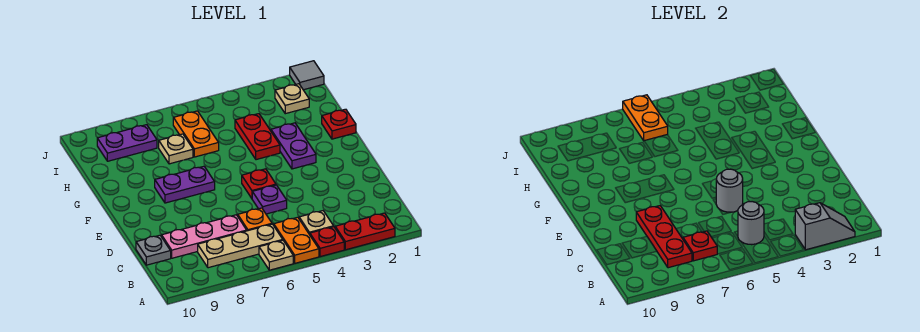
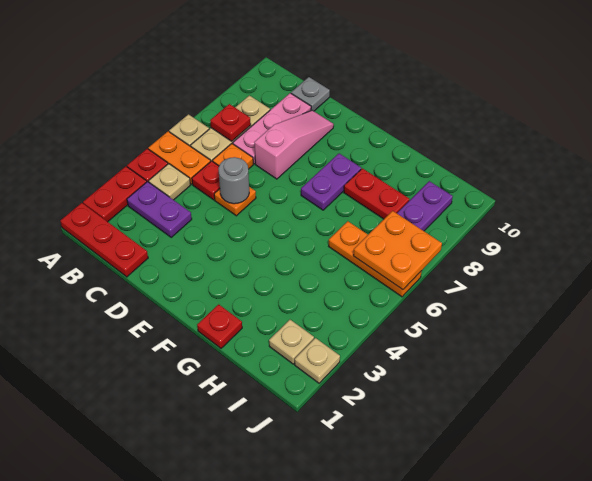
grey 1x2 slope [795,203,855,250] -> none
grey 1x1 round brick [738,202,764,245] -> none
red 1x3 plate [636,206,692,268] -> red 1x3 plate moved to [60,203,148,277]
purple 1x1 plate [252,185,287,214] -> orange 1x1 plate [214,187,256,216]
none -> pink 1x3 slope [254,110,334,179]
red 1x1 plate [242,169,276,198] -> red 1x1 plate moved to [192,161,220,200]
purple 1x2 plate [271,123,316,169] -> purple 1x2 plate moved to [127,181,192,237]
red 1x2 plate [235,114,280,160] -> red 1x2 plate moved to [344,168,409,219]
orange 1x2 plate [173,111,219,157] -> orange 1x3 plate [329,221,422,297]
tan 1x1 plate [159,134,193,164] -> tan 1x1 plate moved to [295,338,340,383]
orange 1x2 plate [623,95,668,141] -> orange 2x2 plate [353,211,442,290]
grey 1x1 tile [290,61,324,90] -> none

